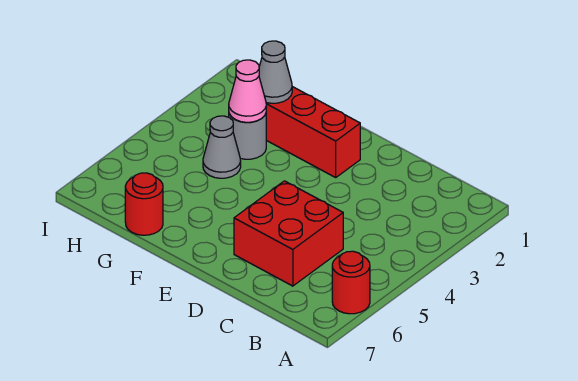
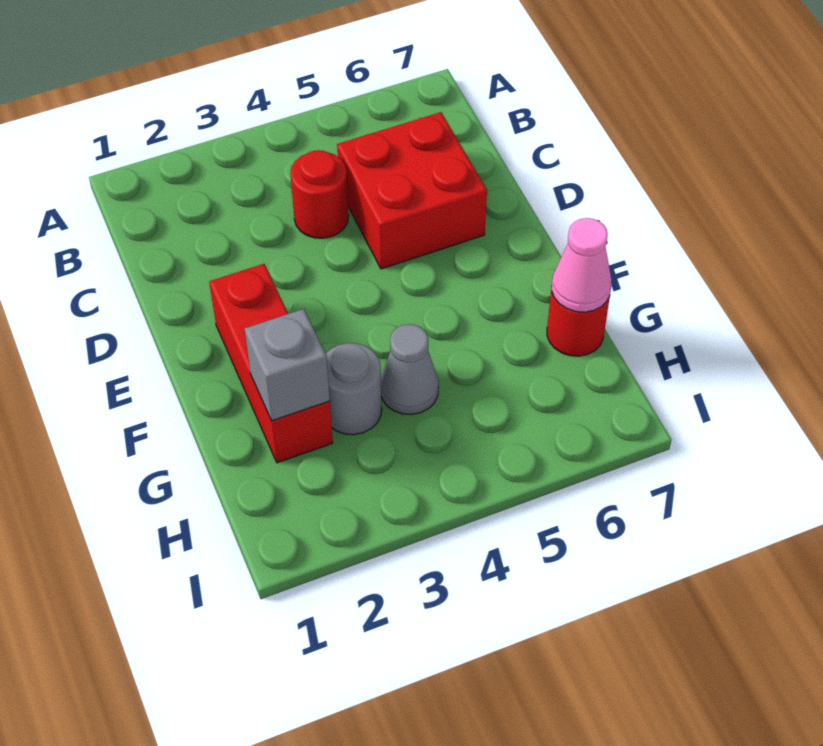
red 1x1 round brick [332,251,370,314] -> red 1x1 round brick moved to [290,150,349,238]
grey 1x1 cone [259,41,292,103] -> grey 1x1 brick [245,309,330,421]
pink 1x1 cone [229,60,266,122] -> pink 1x1 cone moved to [552,218,611,312]

